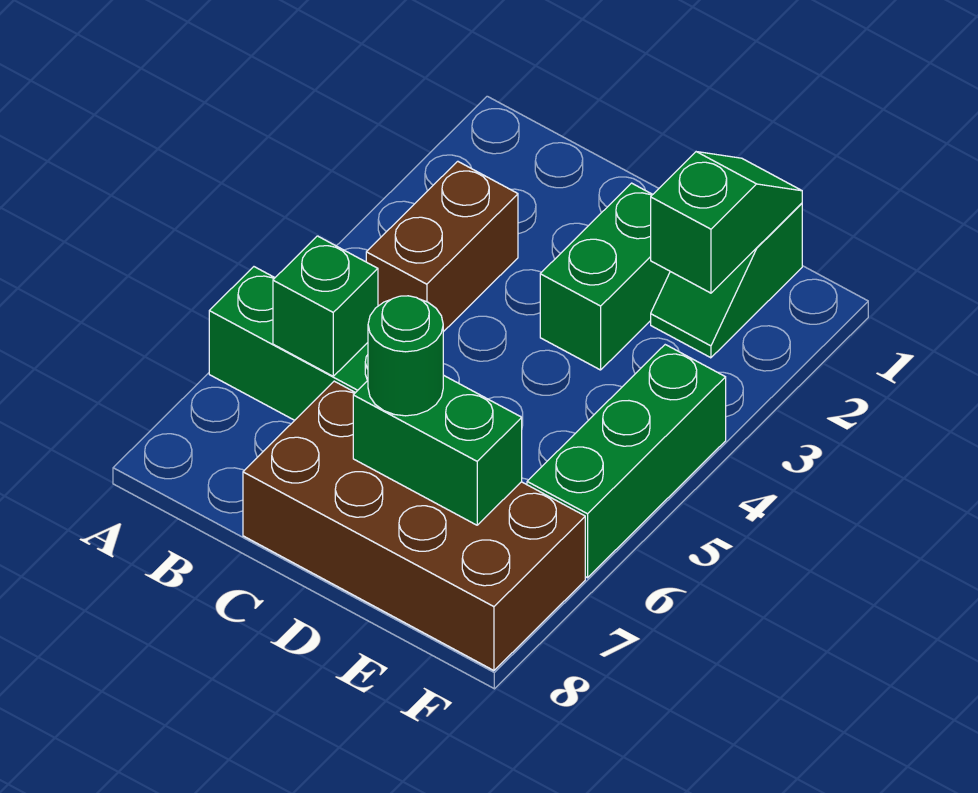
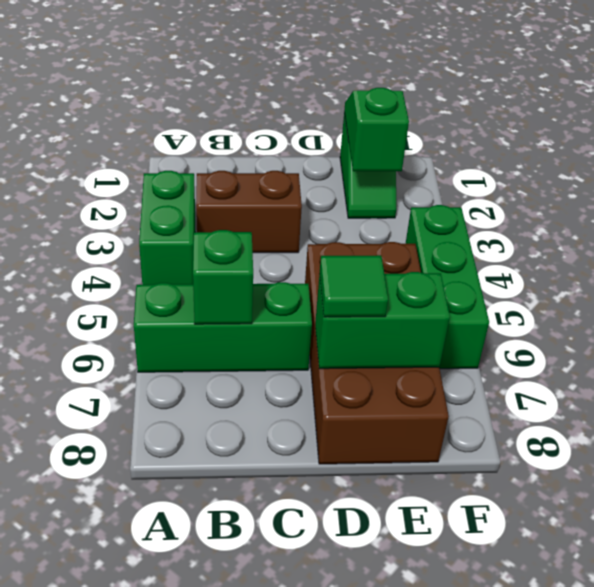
brown 1x2 brick [366,161,518,332] -> brown 1x2 brick turned to [196,171,302,253]
brown 2x4 brick [243,381,585,670] -> brown 2x4 brick turned to [305,242,449,464]
green 1x2 brick [540,183,670,370] -> green 1x2 brick moved to [139,171,195,285]
green 1x1 round brick [368,296,443,416] -> green 1x1 tile [319,255,388,317]

